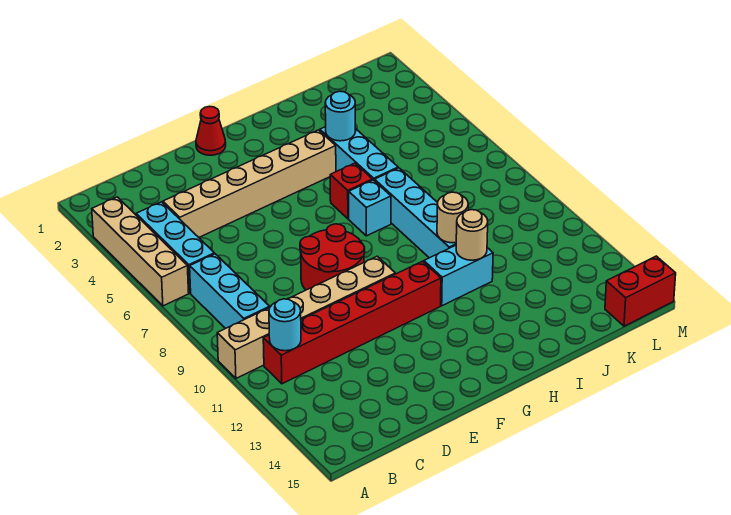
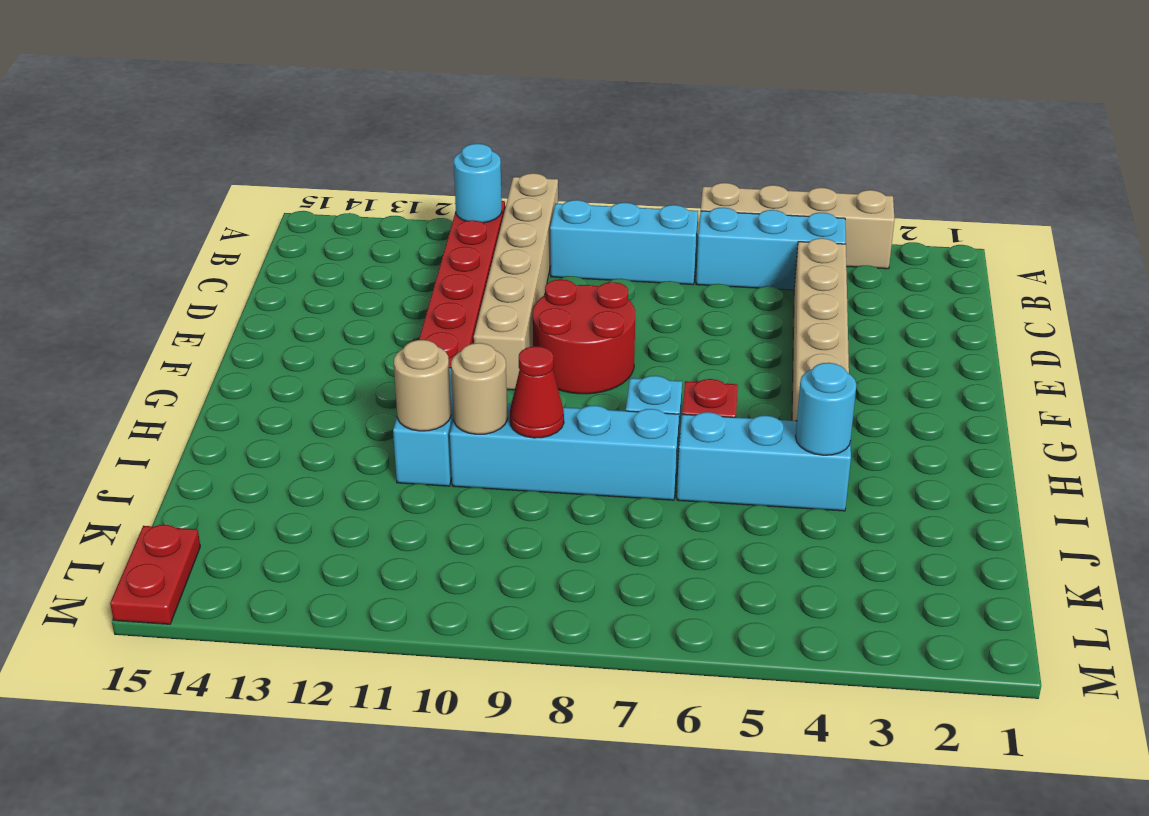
red 1x1 cone [196,107,226,155] -> red 1x1 cone moved to [510,346,564,438]
red 1x2 brick [605,256,676,326] -> red 1x2 plate [110,525,200,624]

